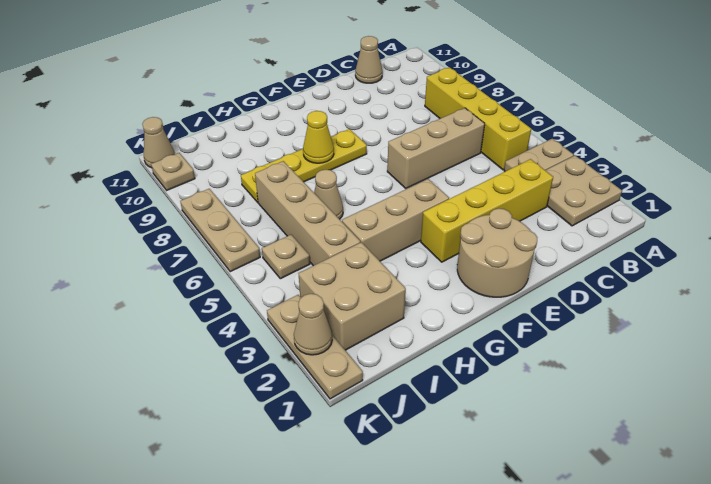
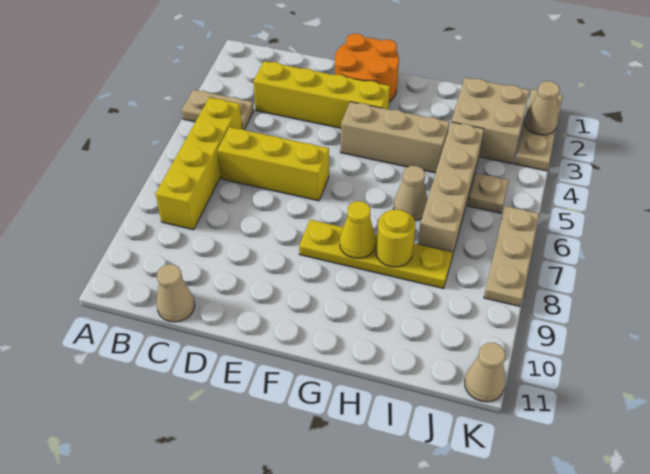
tan 2x2 plate [545,156,622,226] -> none
tan 1x3 brick [387,108,485,188] -> yellow 1x3 brick [217,127,329,201]
tan 2x2 round brick [457,208,537,297] -> orange 2x2 round brick [335,34,399,102]
none -> yellow 1x1 round brick [376,210,416,267]
tan 1x1 plate [151,153,195,190] -> none

